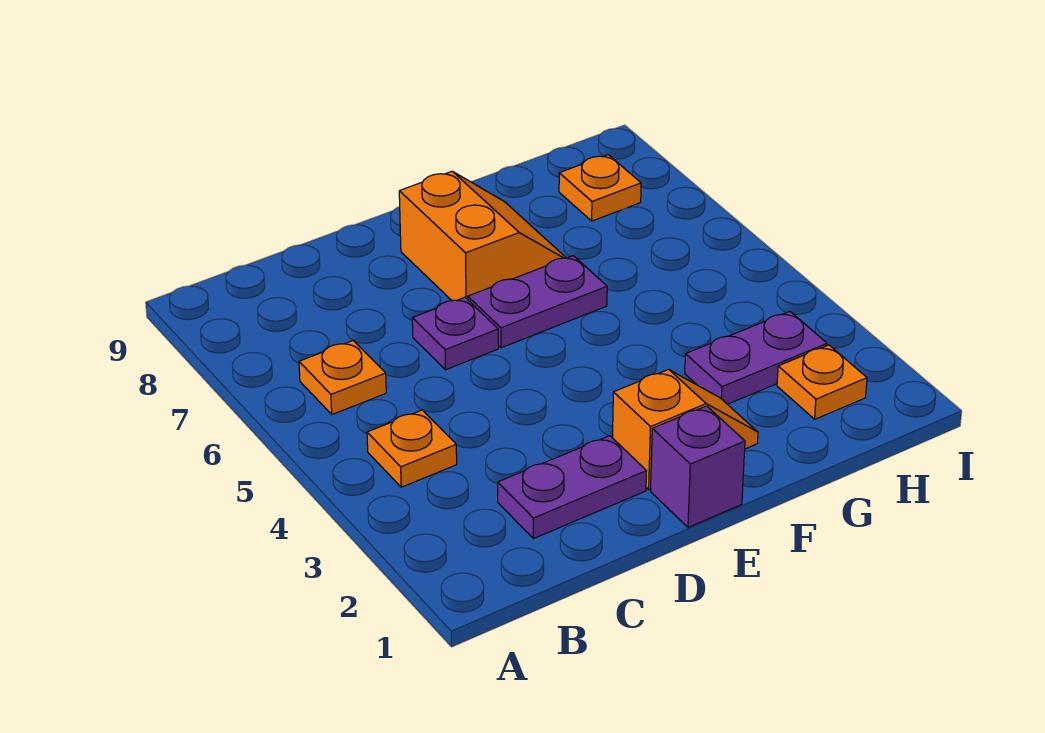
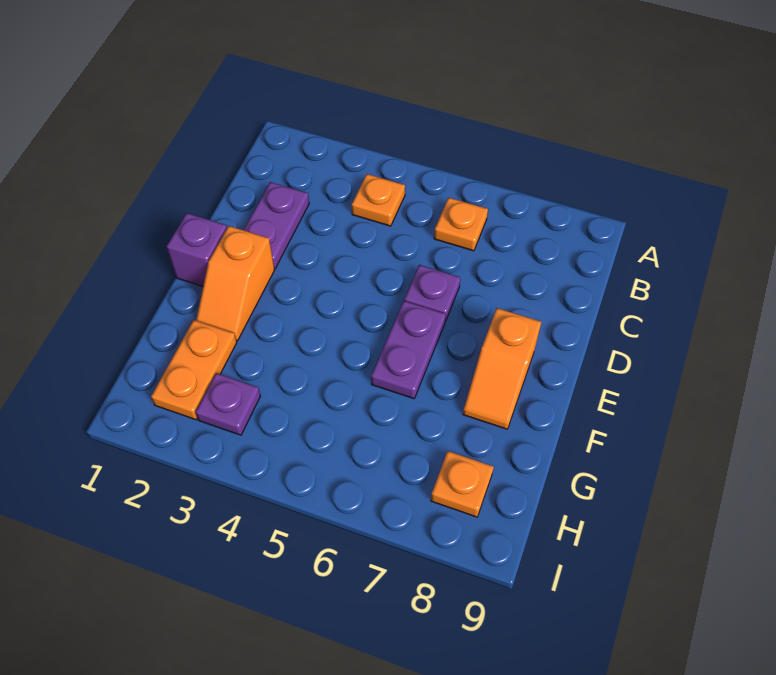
orange 2x2 slope [399,171,566,301] -> orange 1x2 slope [463,308,541,429]
purple 1x2 plate [685,311,827,404] -> purple 1x1 plate [196,373,260,435]
orange 1x1 plate [777,345,867,419] -> orange 1x2 plate [151,320,237,420]

